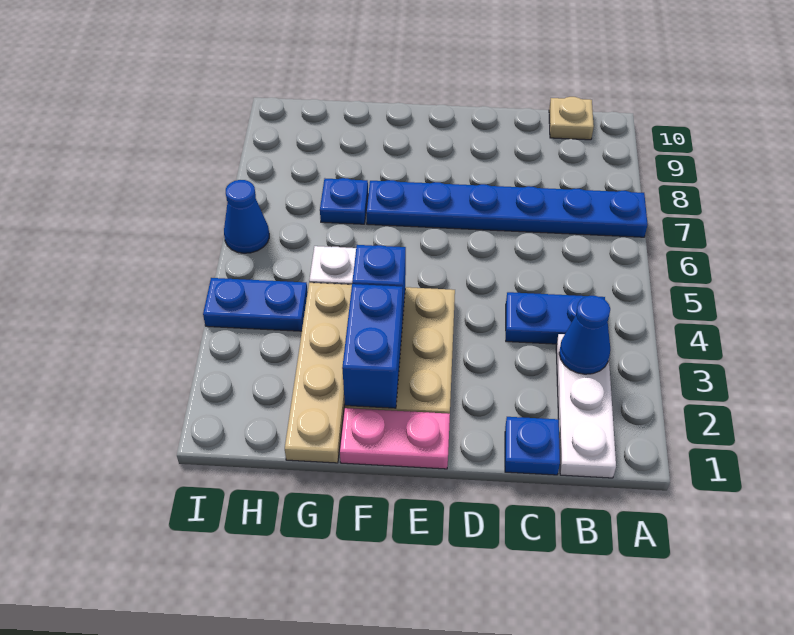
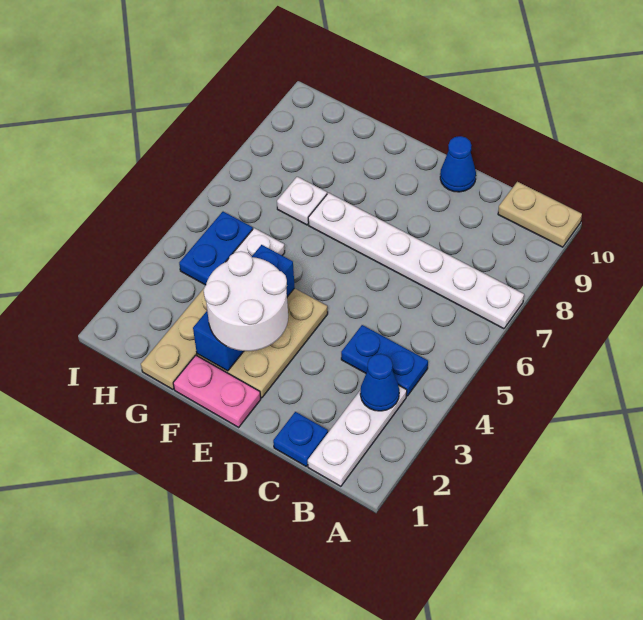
blue 1x6 plate [366,180,648,237] -> white 1x6 plate [308,193,524,329]
tan 1x1 plate [549,97,594,140] -> tan 1x2 plate [498,182,582,247]
none -> white 2x2 round brick [204,251,288,351]
blue 1x1 plate [320,178,368,224] -> white 1x1 plate [277,177,327,225]
blue 1x2 plate [203,278,308,331] -> blue 1x2 plate turned to [179,212,253,285]
blue 1x1 cone [224,180,269,253] -> blue 1x1 cone moved to [440,136,476,192]

